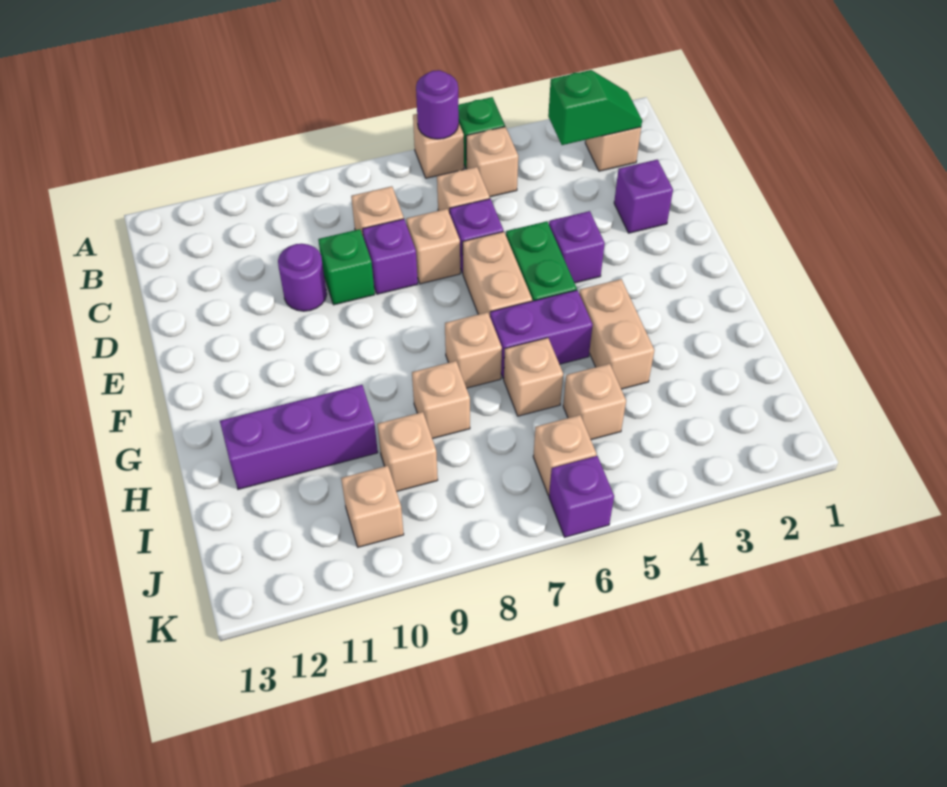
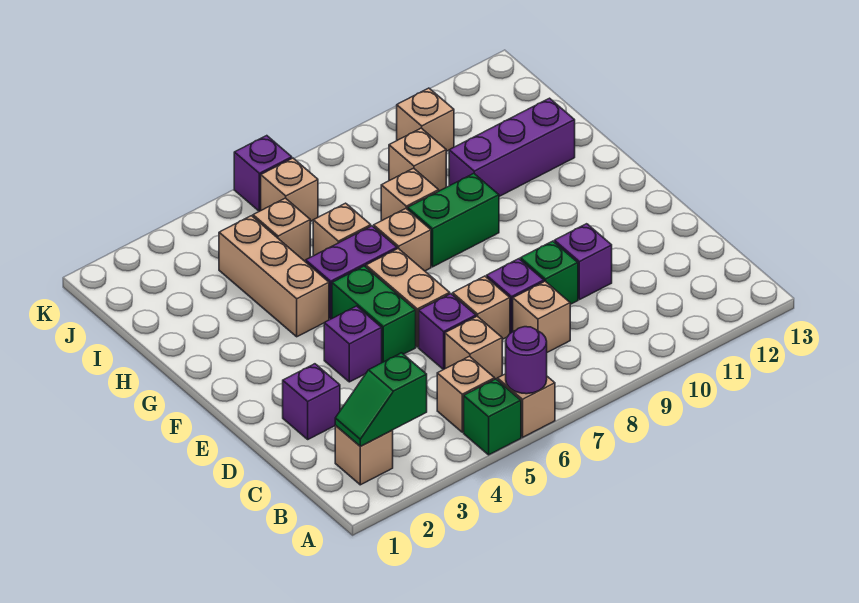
purple 1x1 round brick [278,244,327,311] -> purple 1x1 brick [554,224,612,300]
tan 1x2 brick [579,279,654,389] -> tan 1x3 brick [219,216,329,337]
none -> green 1x2 brick [408,173,499,267]

